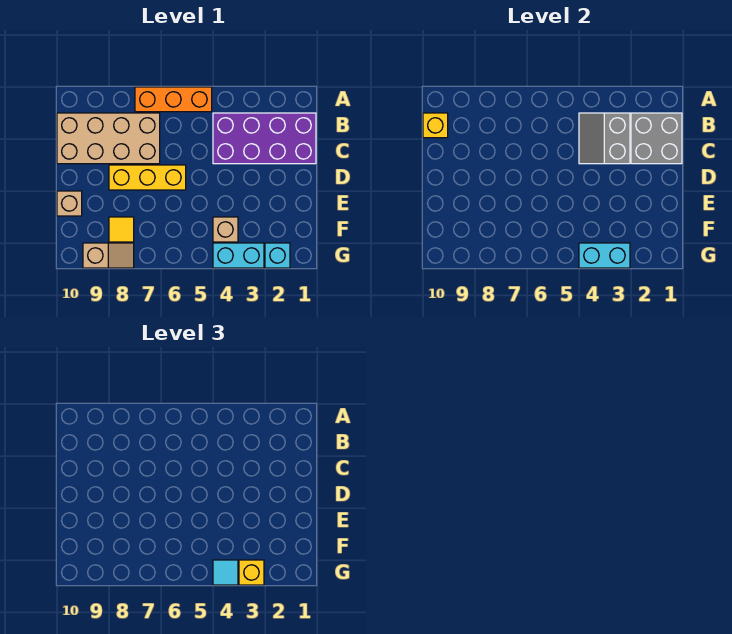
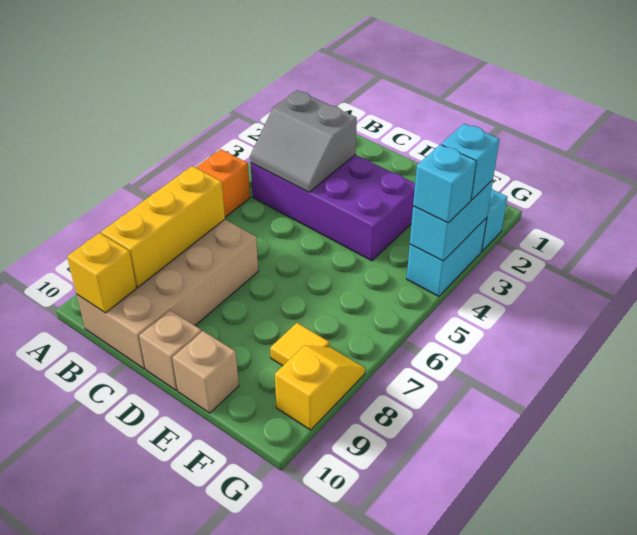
purple 2x4 brick [213,113,316,164] -> purple 2x4 brick turned to [251,155,415,261]
grey 2x2 brick [631,113,682,164] -> none
yellow 1x3 brick [109,165,186,190] -> yellow 1x3 brick moved to [101,166,225,287]
tan 1x1 brick [213,217,238,242] -> tan 1x1 brick moved to [139,310,202,390]
yellow 1x1 brick [239,560,264,585] -> cyan 1x1 brick [441,124,500,200]
cyan 1x1 tile [213,560,238,585] -> cyan 1x1 brick [413,145,476,223]
tan 1x2 slope [83,243,134,268] -> yellow 1x2 slope [275,346,365,430]

